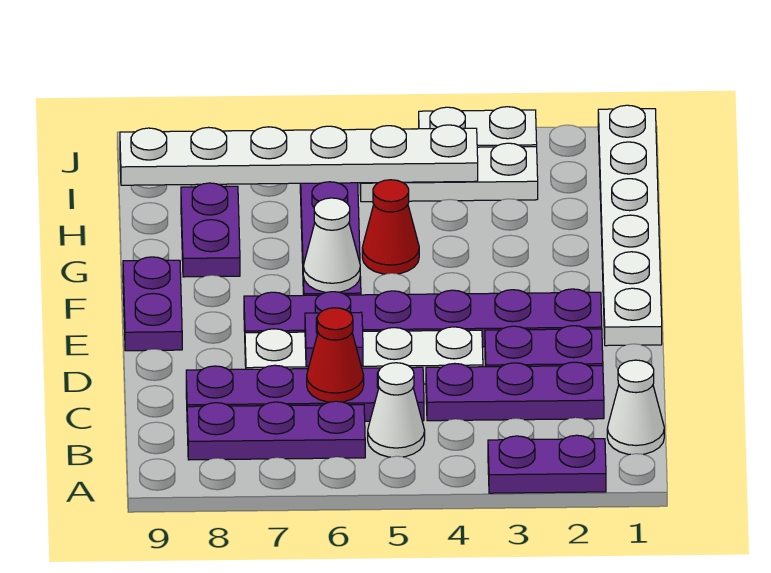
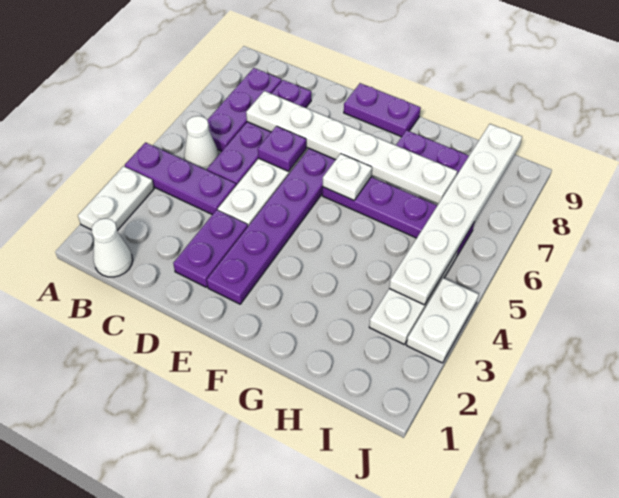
purple 1x2 plate [488,435,606,493] -> white 1x2 plate [78,166,154,231]
purple 1x3 plate [426,362,604,421] -> purple 1x3 plate turned to [125,143,236,215]
red 1x1 cone [307,308,364,402] -> none
white 1x6 plate [598,105,662,346] -> white 1x6 plate moved to [246,91,457,204]
white 1x1 cone [303,198,360,292] -> white 1x1 plate [323,154,372,200]
red 1x1 cone [362,180,419,274] -> none

